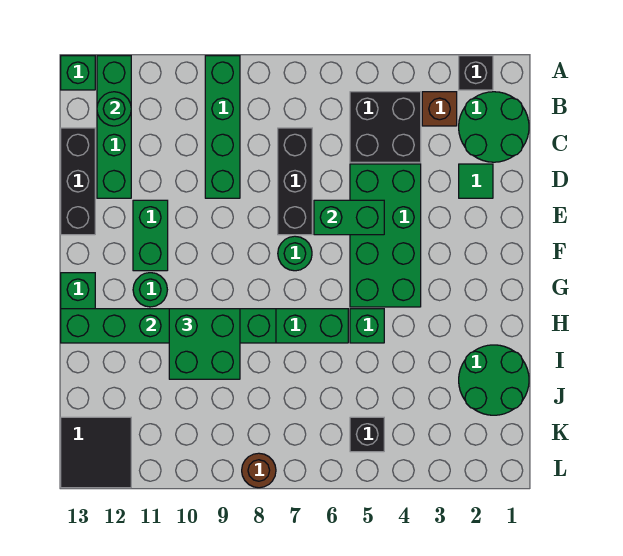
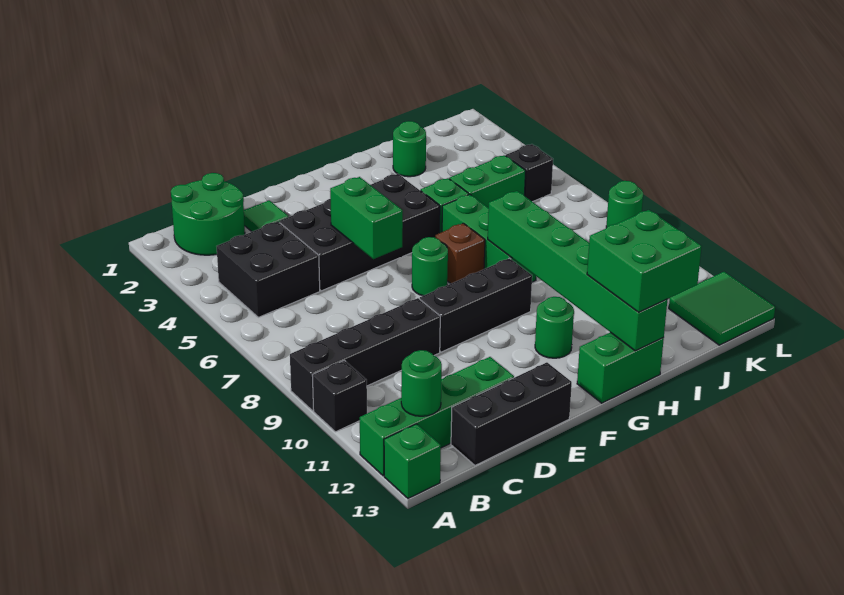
black 1x1 brick [459,56,493,90] -> black 1x1 brick moved to [312,360,367,432]
green 1x4 brick [205,56,240,198] -> black 1x4 brick [290,298,440,411]
brown 1x1 brick [422,92,457,126] -> brown 1x1 brick moved to [435,223,485,284]
black 1x3 brick [278,128,312,235] -> black 1x3 brick moved to [420,258,532,352]
green 2x4 brick [350,164,421,307] -> black 2x4 brick [280,174,440,291]
green 1x2 brick [133,200,168,271] -> green 1x2 brick moved to [449,155,526,208]
green 2x2 brick [169,309,240,379] -> green 2x2 brick moved to [587,210,702,312]
green 2x2 round brick [459,345,529,415] -> green 1x1 round brick [393,121,426,177]
black 2x2 tile [61,417,131,488] -> green 2x2 tile [669,272,775,345]
brown 1x1 round brick [242,453,276,488] -> green 1x1 round brick [606,181,643,228]

